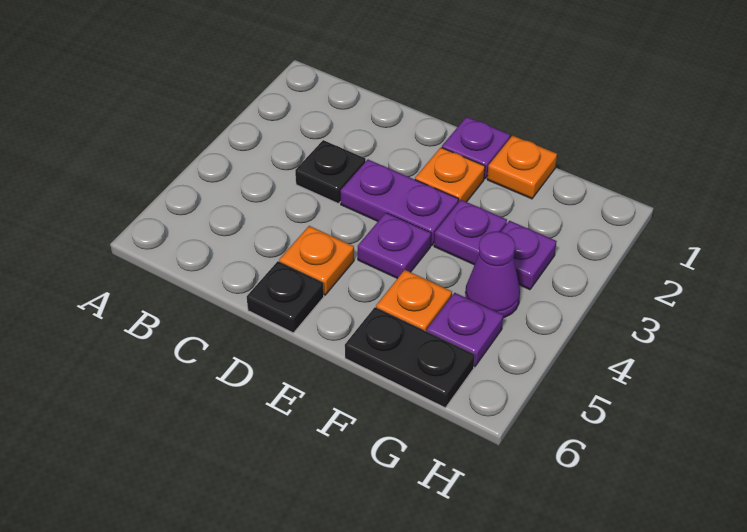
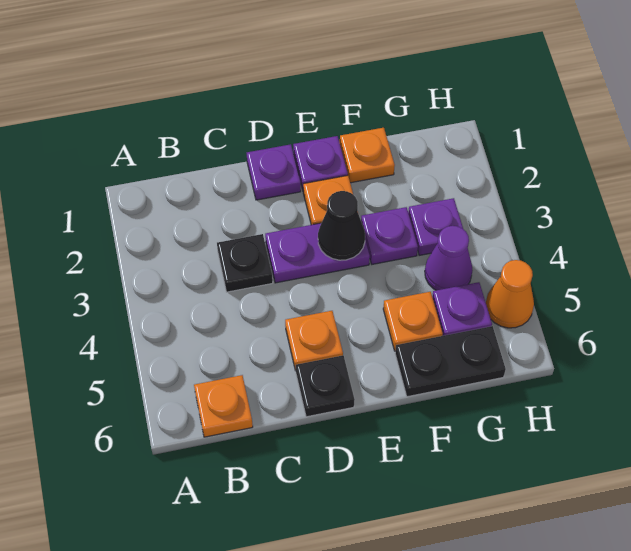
none -> orange 1x1 plate [194,375,253,437]
none -> black 1x1 cone [318,191,365,260]
purple 1x1 plate [358,213,431,279] -> purple 1x1 plate moved to [247,144,301,200]
none -> orange 1x1 cone [486,260,534,328]

